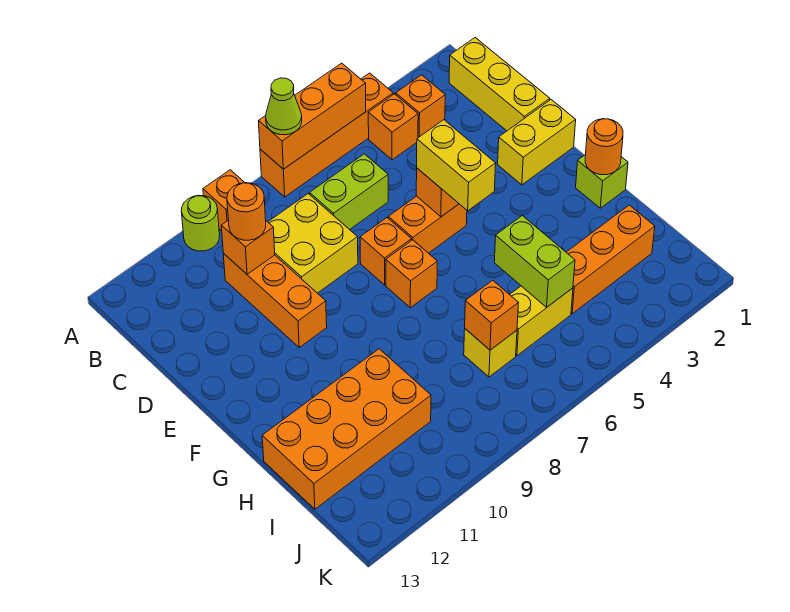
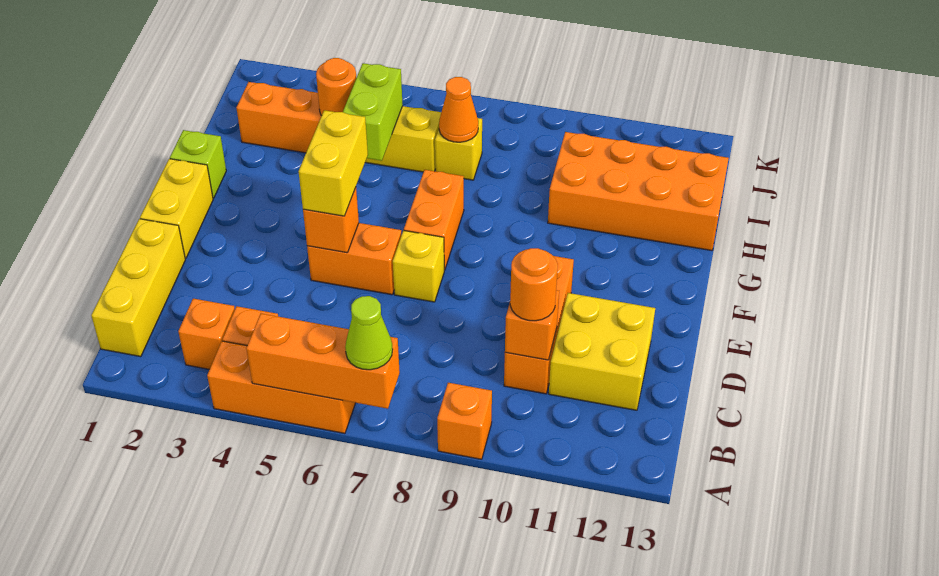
orange 1x4 brick [260,73,393,197] -> orange 1x3 brick [207,341,355,433]
lime 1x1 round brick [181,195,219,251] -> none
lime 1x2 brick [310,154,388,230] -> none
yellow 2x2 brick [268,194,358,293] -> yellow 2x2 brick moved to [549,293,655,410]
yellow 1x2 brick [498,100,576,185] -> yellow 1x2 brick turned to [140,159,213,258]
orange 1x1 brick [360,218,412,285] -> yellow 1x1 brick [393,230,444,302]
orange 1x1 brick [386,240,437,308] -> orange 1x2 brick [404,170,464,270]
orange 1x1 round brick [585,119,623,175] -> orange 1x1 round brick moved to [316,58,357,116]
orange 1x1 brick [465,280,518,350] -> orange 1x1 cone [439,77,478,142]

